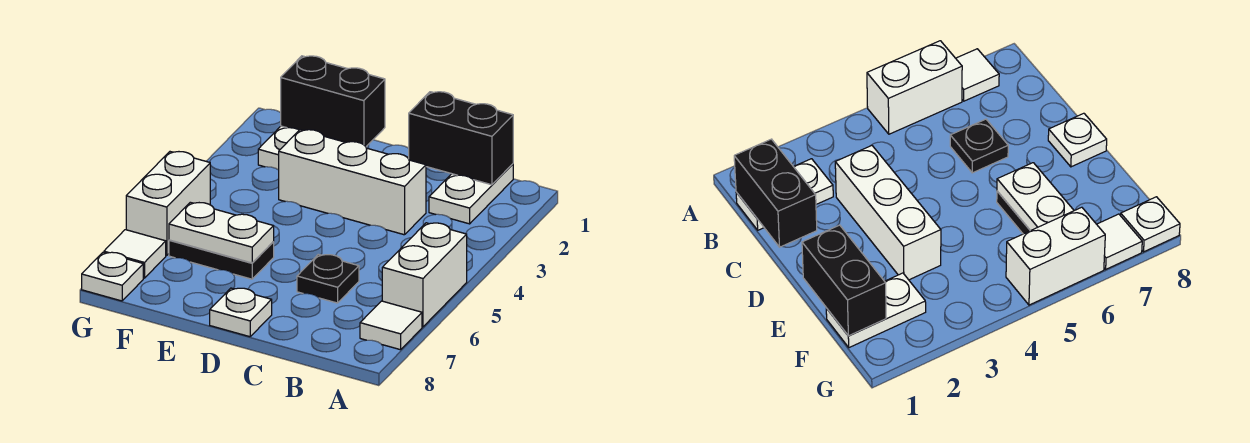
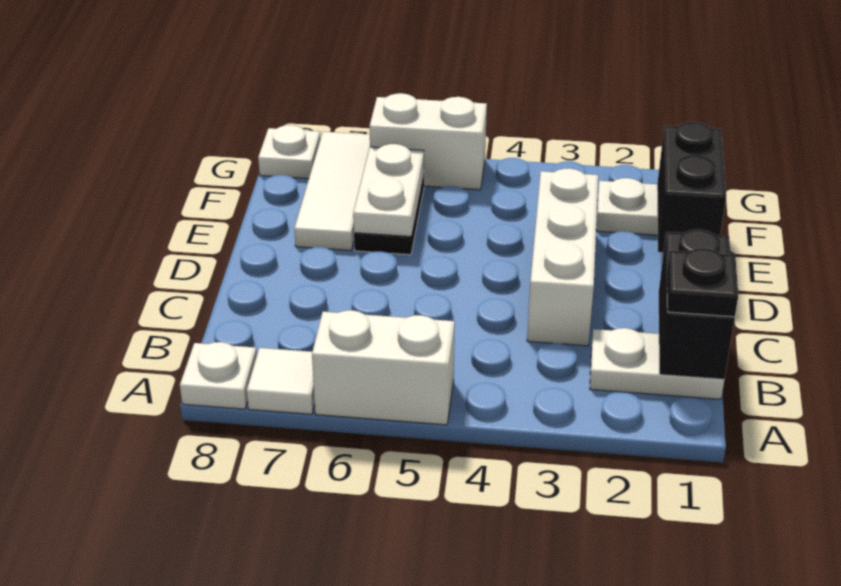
black 1x1 plate [297,254,359,303] -> black 1x1 plate moved to [667,248,738,317]
white 1x1 plate [210,288,272,337] -> white 1x1 plate moved to [180,342,257,409]
white 1x1 tile [104,230,166,278] -> white 1x3 tile [294,132,370,251]

